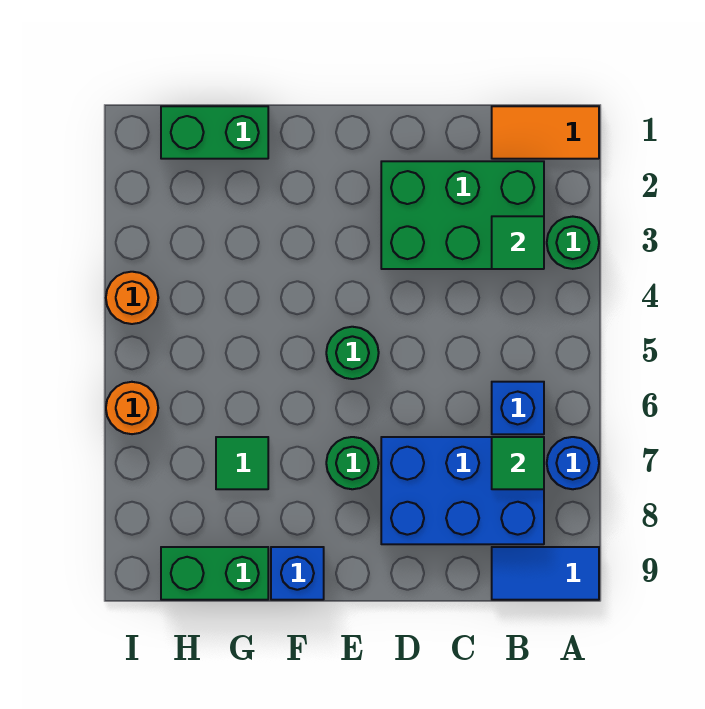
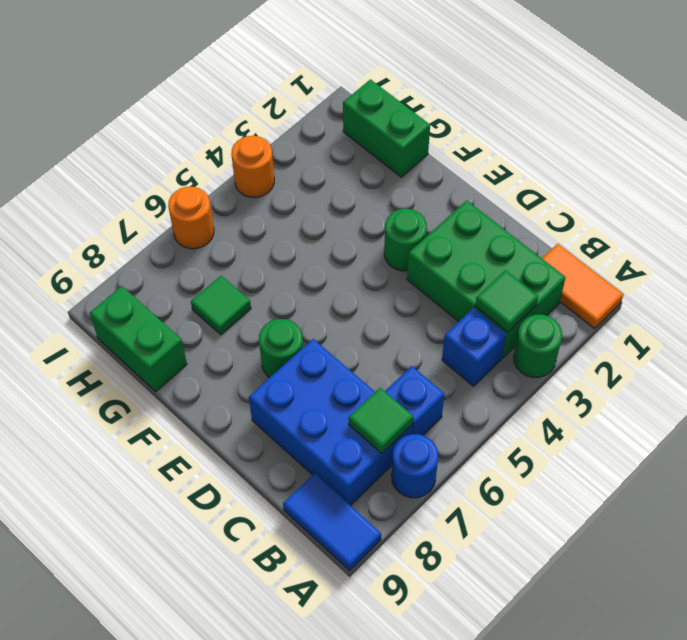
green 1x1 round brick [326,327,379,379] -> green 1x1 round brick moved to [384,209,427,271]
blue 1x1 brick [271,547,324,600] -> blue 1x1 brick moved to [442,308,506,386]

